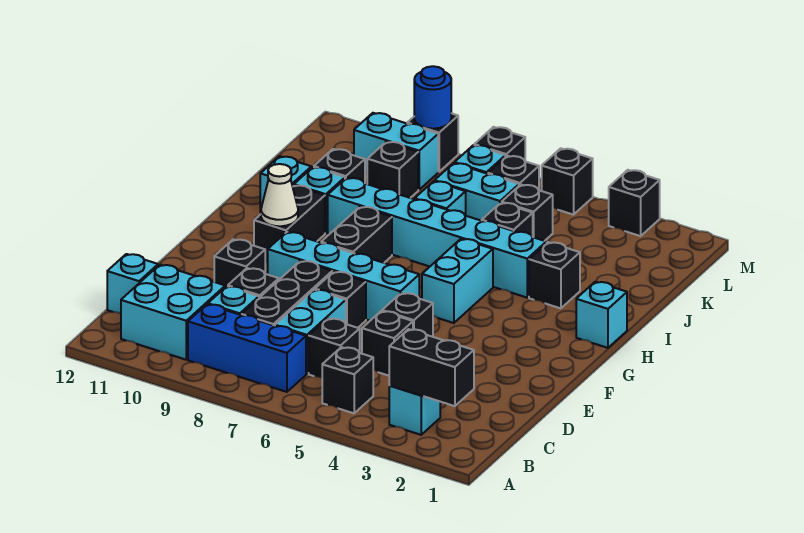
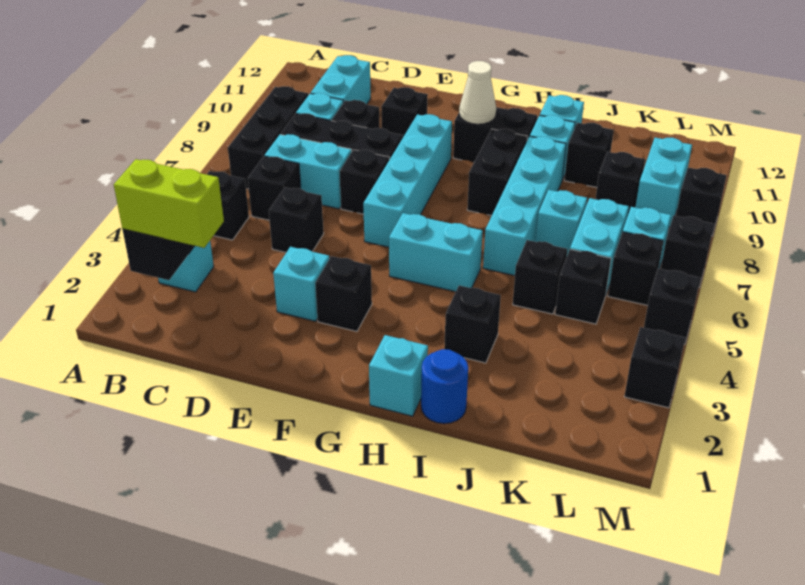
none -> lime 1x2 brick [114,159,224,248]
blue 1x3 brick [188,304,306,392] -> black 1x3 brick [228,86,308,189]
cyan 2x2 brick [121,265,225,360] -> cyan 1x2 brick [311,55,371,105]
cyan 1x1 brick [107,254,158,314] -> cyan 1x1 brick moved to [273,247,329,321]
black 1x1 brick [382,293,433,337] -> black 1x1 brick moved to [315,256,372,331]
black 1x2 brick [321,207,392,263] -> black 1x2 brick turned to [467,129,527,216]
cyan 1x6 brick [328,178,546,298] -> cyan 1x4 brick [483,136,566,276]
blue 1x1 round brick [414,66,451,129] -> blue 1x1 round brick moved to [421,349,468,424]

